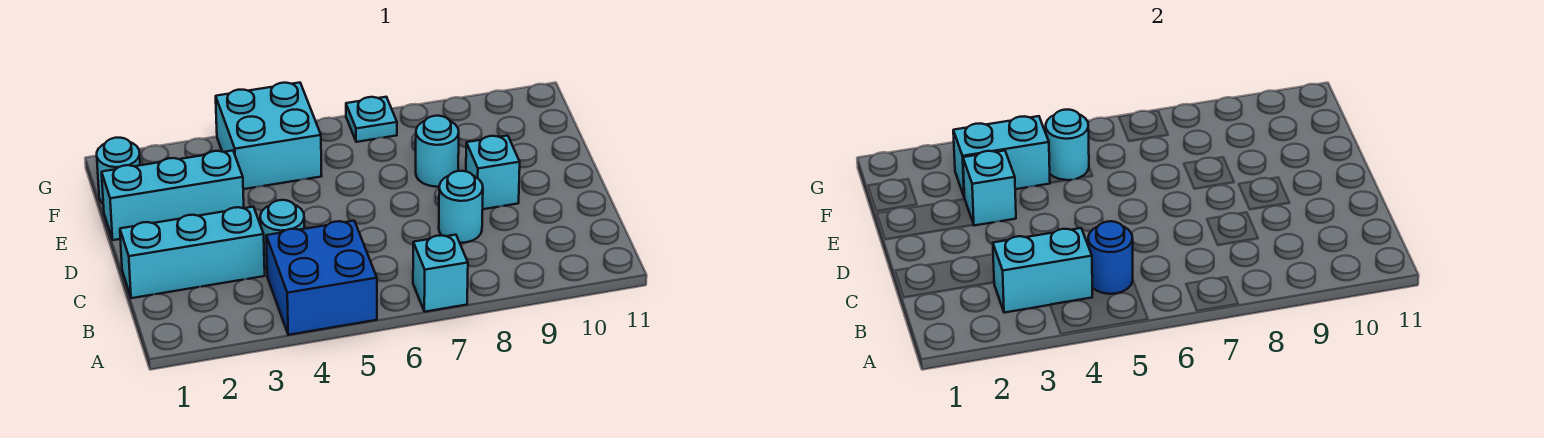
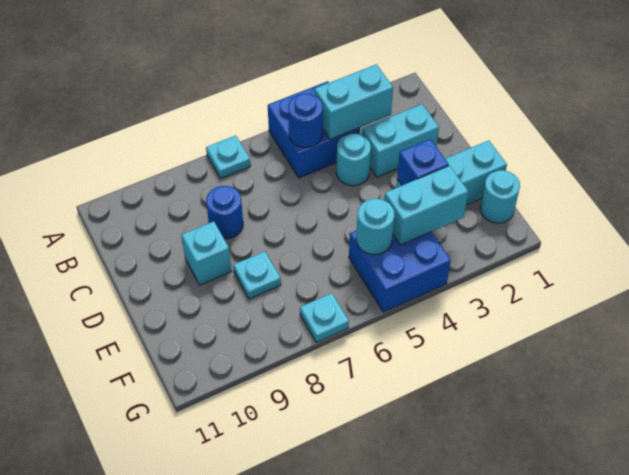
cyan 1x1 brick [413,235,468,312] -> cyan 1x1 plate [206,135,251,178]
cyan 1x3 brick [120,207,265,298] -> cyan 1x2 brick [362,104,439,177]
cyan 1x1 round brick [439,171,483,243] -> blue 1x1 round brick [206,186,243,239]
cyan 1x1 brick [963,151,1016,226] -> blue 1x1 brick [397,139,449,185]
cyan 1x1 round brick [416,116,459,187] -> cyan 1x1 plate [233,251,281,299]
cyan 2x2 brick [216,83,322,189] -> blue 2x2 brick [349,230,451,312]

